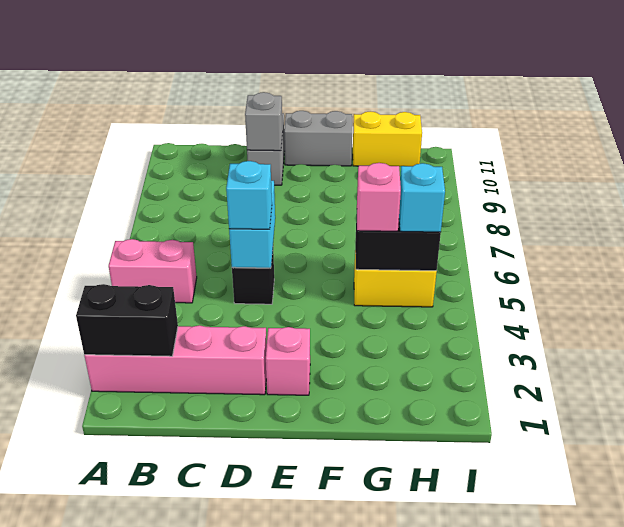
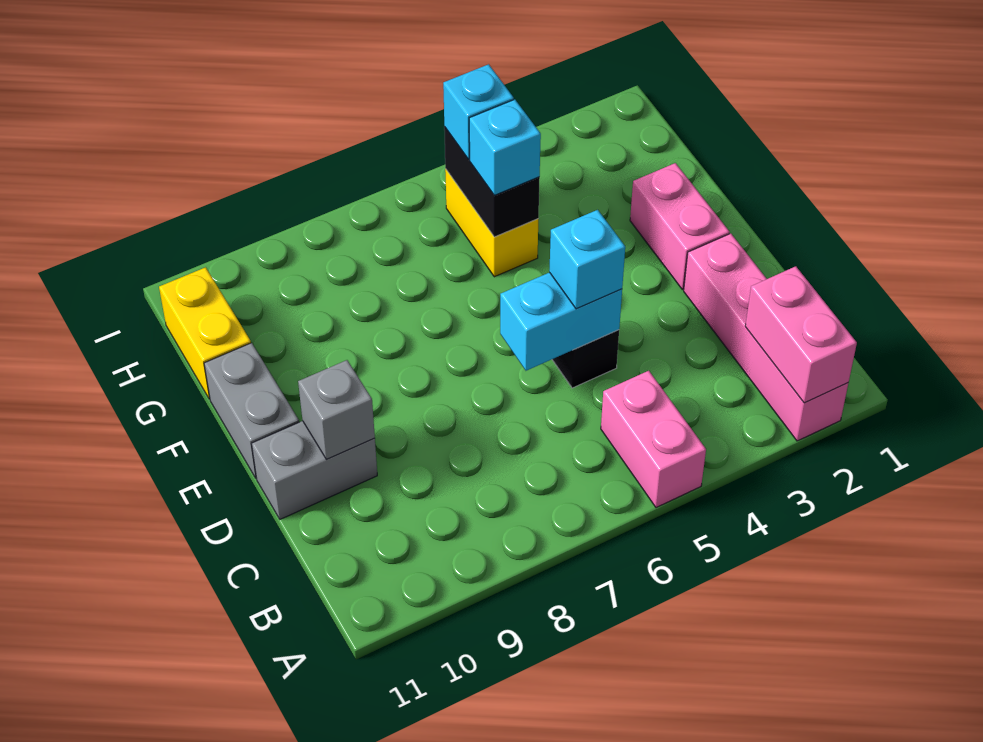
black 1x2 brick [76,284,178,356] -> pink 1x2 brick [745,266,857,403]
pink 1x1 brick [266,327,310,395] -> pink 1x2 brick [630,163,730,290]
pink 1x1 brick [357,163,401,231] -> cyan 1x1 brick [469,99,541,195]

